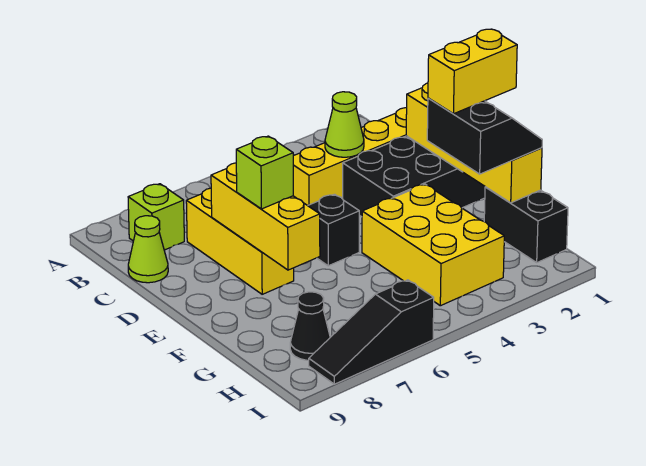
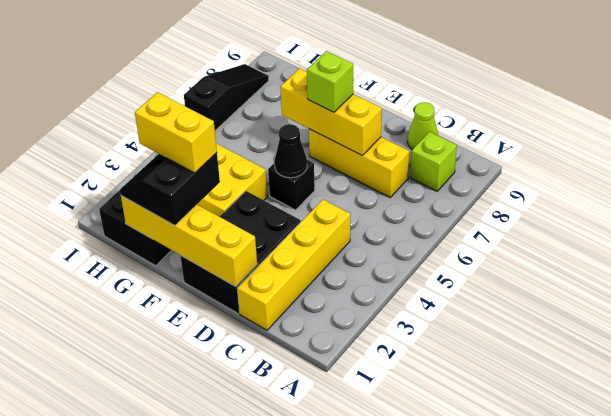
lime 1x1 cone [325,92,364,157] -> none
black 2x2 slope [427,98,542,174] -> black 2x2 slope turned to [120,153,220,226]
yellow 1x2 brick [428,29,517,114] -> yellow 1x2 brick turned to [135,92,217,173]
black 1x1 cone [290,292,330,360] -> black 1x1 cone moved to [274,124,307,178]

